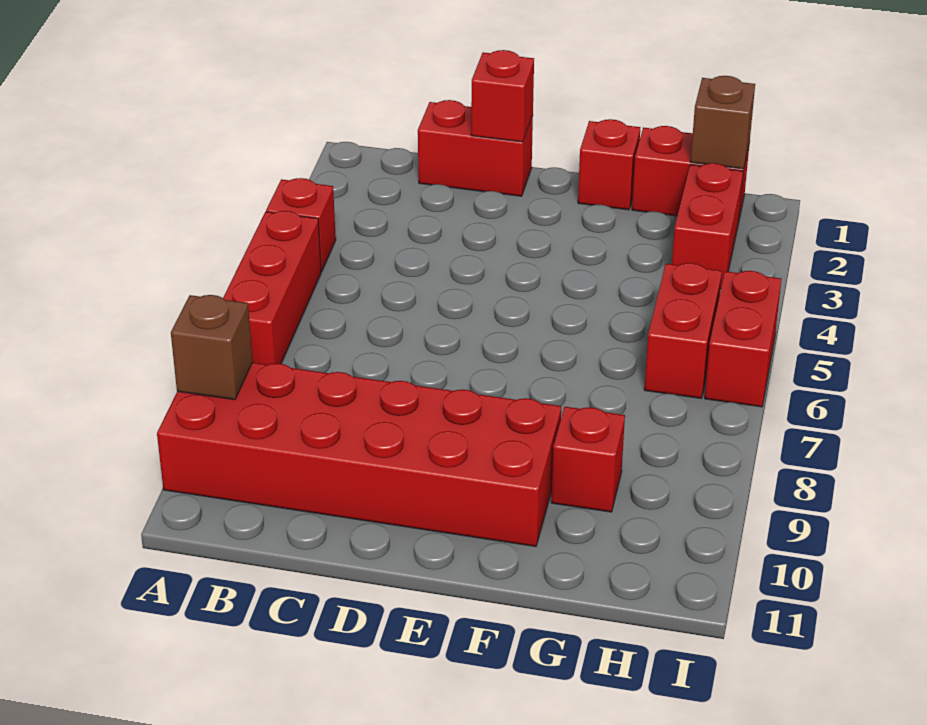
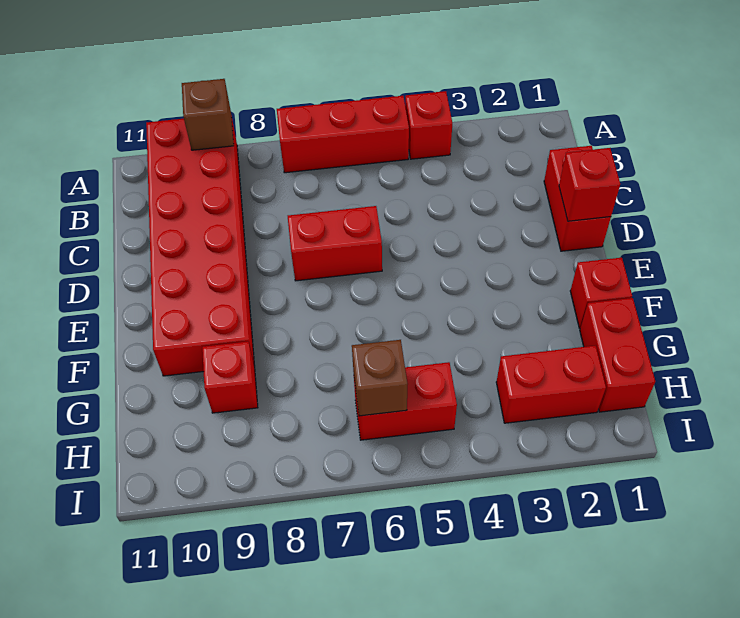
brown 1x1 brick [691,76,755,169] -> brown 1x1 brick moved to [352,340,408,416]
red 1x2 brick [705,271,781,407] -> red 1x2 brick moved to [288,206,382,281]

